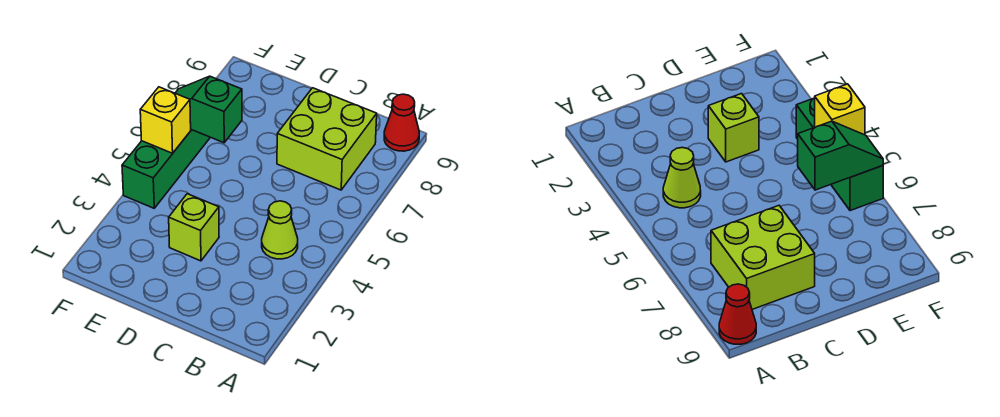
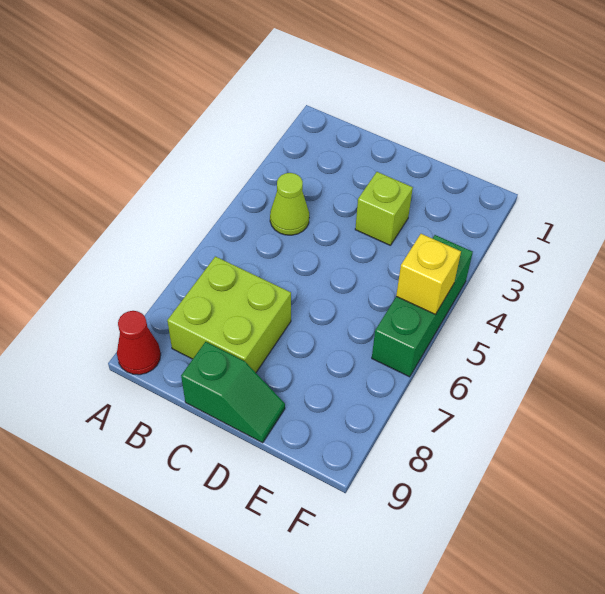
green 1x2 slope [175,76,242,143] -> green 1x2 slope moved to [181,342,285,443]

